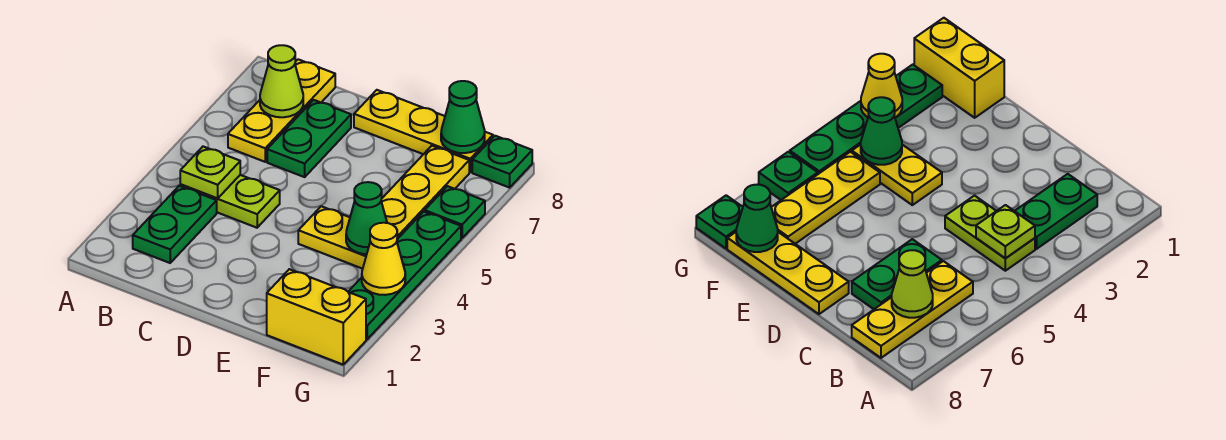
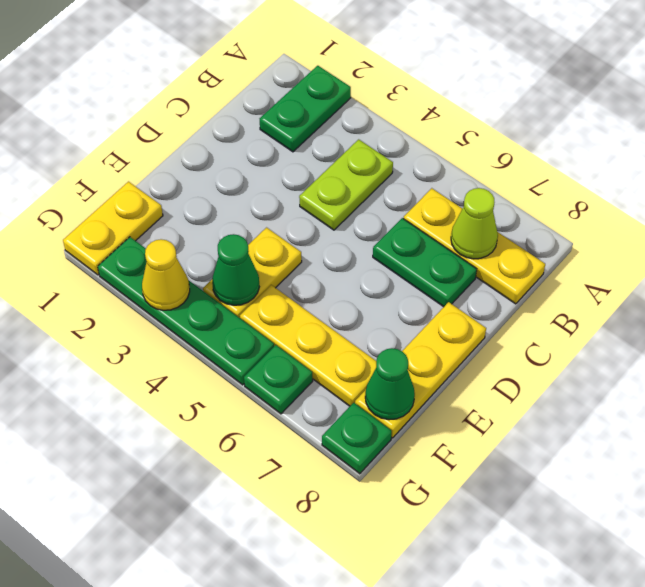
green 1x2 plate [133,186,217,263] -> green 1x2 plate turned to [260,66,351,152]
lime 1x1 plate [180,147,240,198] -> none
yellow 1x2 brick [267,269,366,364] -> yellow 1x2 plate [63,182,163,275]

